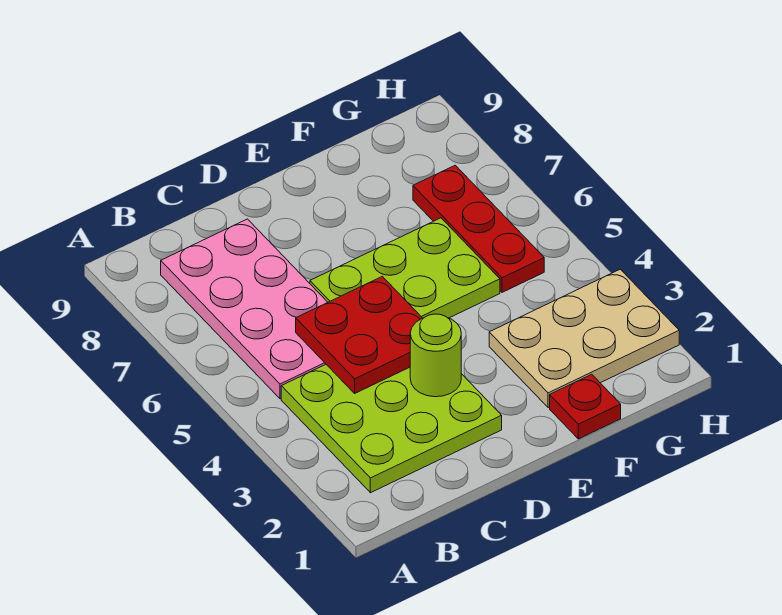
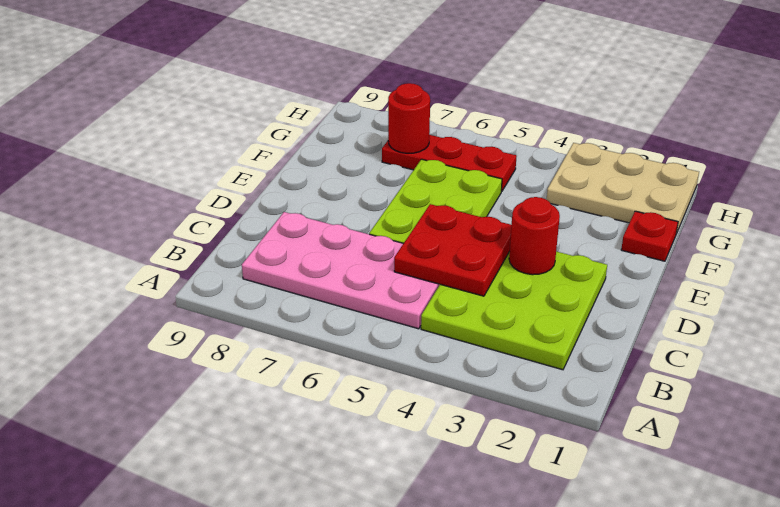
lime 1x1 round brick [410,314,461,397] -> red 1x1 round brick [509,197,560,275]
tan 2x3 plate [489,269,679,408] -> tan 2x3 plate turned to [547,143,699,234]
none -> red 1x1 round brick [388,83,430,153]

